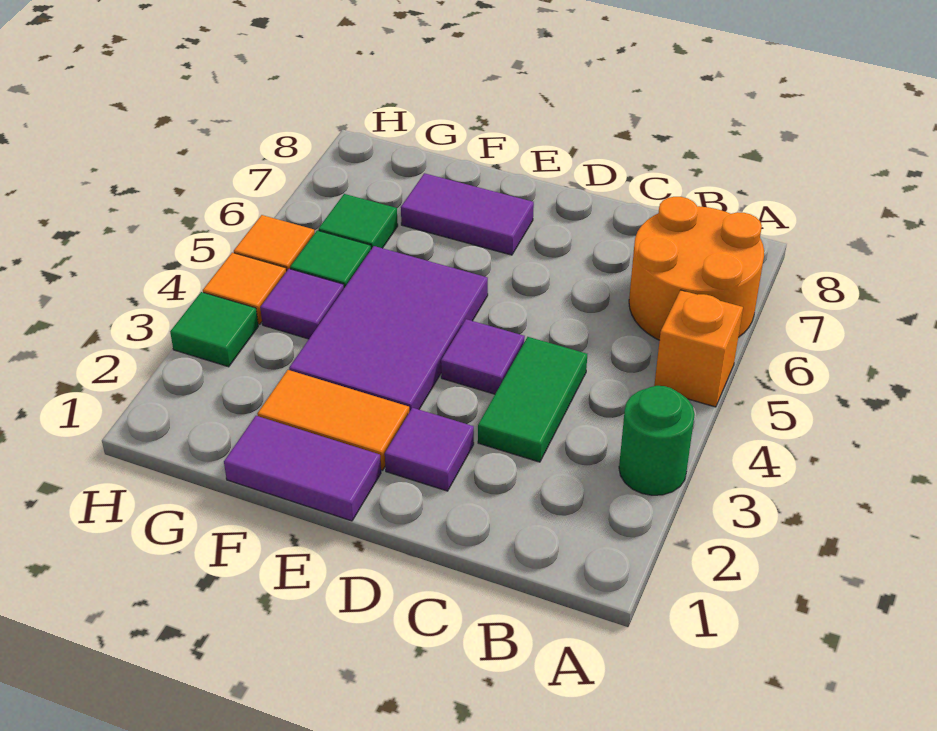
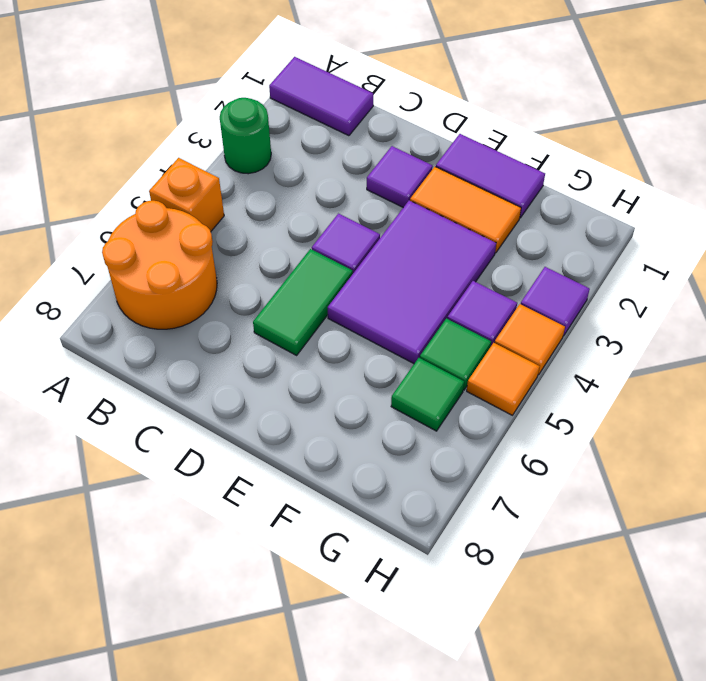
green 1x2 tile [478,337,587,462] -> green 1x2 tile moved to [253,249,353,355]
purple 1x2 tile [401,173,534,255] -> purple 1x2 tile moved to [269,57,373,136]
green 1x1 tile [170,292,258,367] -> purple 1x1 tile [521,267,590,336]

